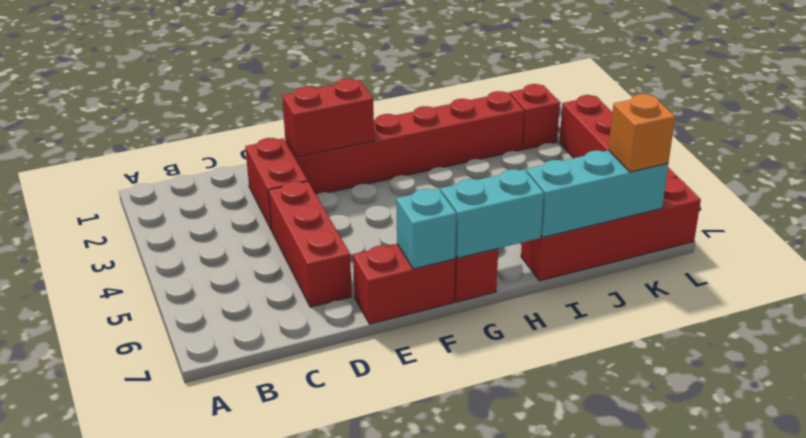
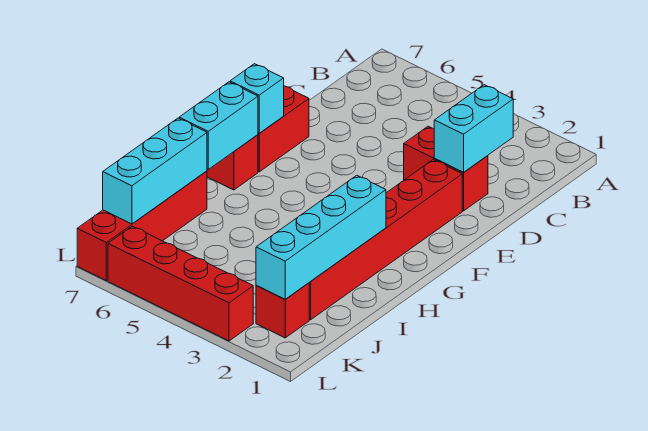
none -> cyan 1x2 brick [434,85,513,172]
red 1x3 brick [268,181,352,307] -> none
red 1x2 brick [282,79,374,157] -> none
none -> cyan 1x4 brick [256,175,386,299]
orange 1x1 brick [608,94,675,172] -> none

